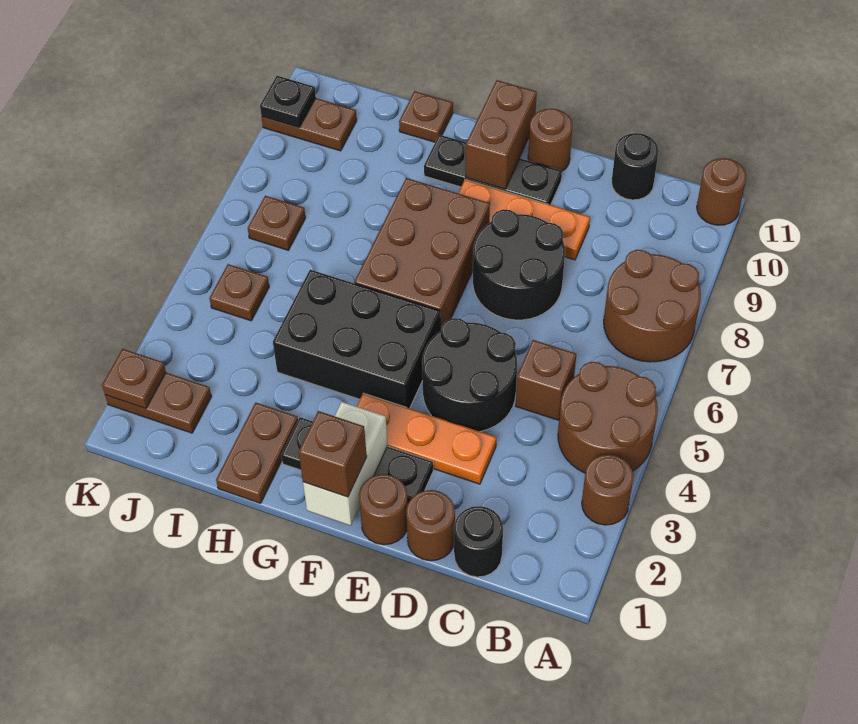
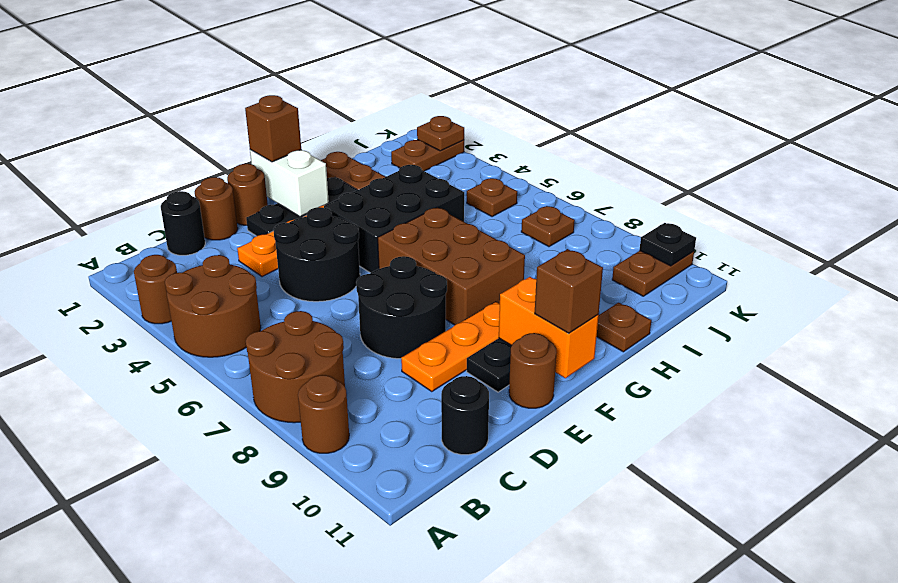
brown 1x1 round brick [697,158,746,225] -> brown 1x1 round brick moved to [298,375,349,453]
brown 1x1 brick [516,340,576,420] -> brown 1x1 brick moved to [535,249,603,333]
brown 1x2 brick [466,80,537,189] -> orange 1x2 brick [499,277,599,378]

